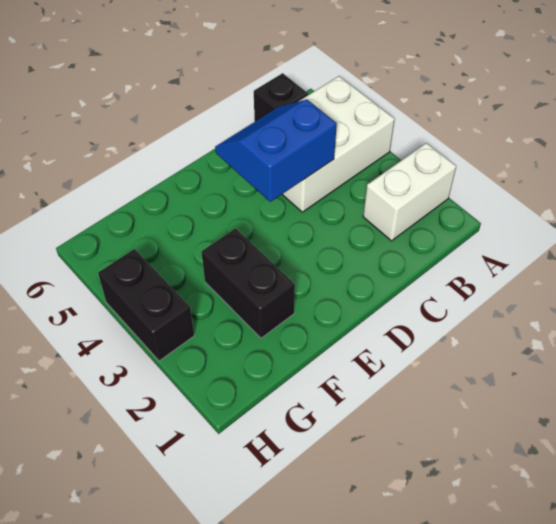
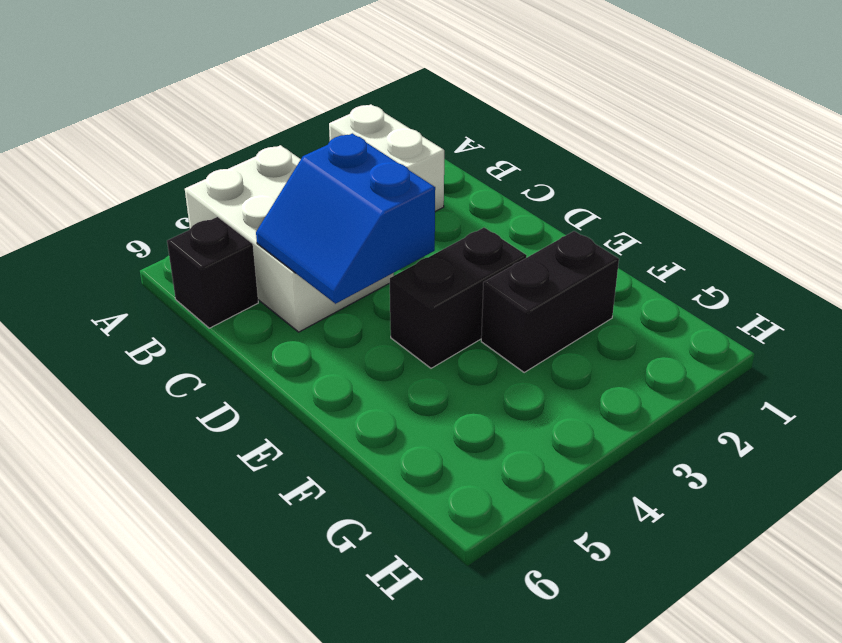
black 1x2 brick [98,249,194,361] -> black 1x2 brick moved to [390,228,527,368]

